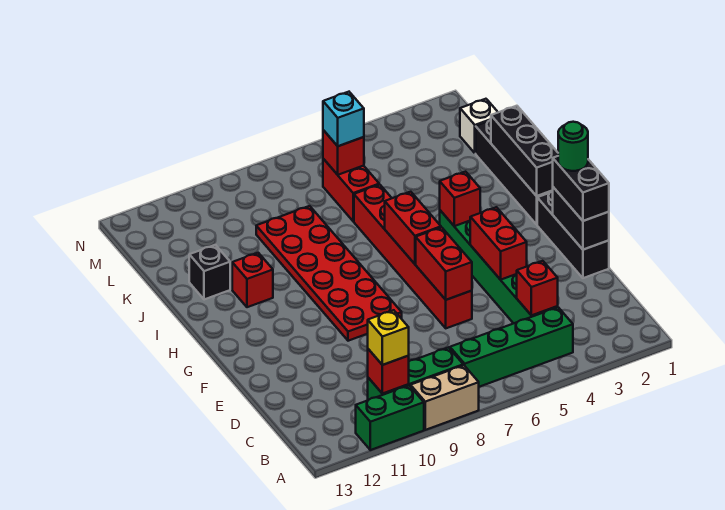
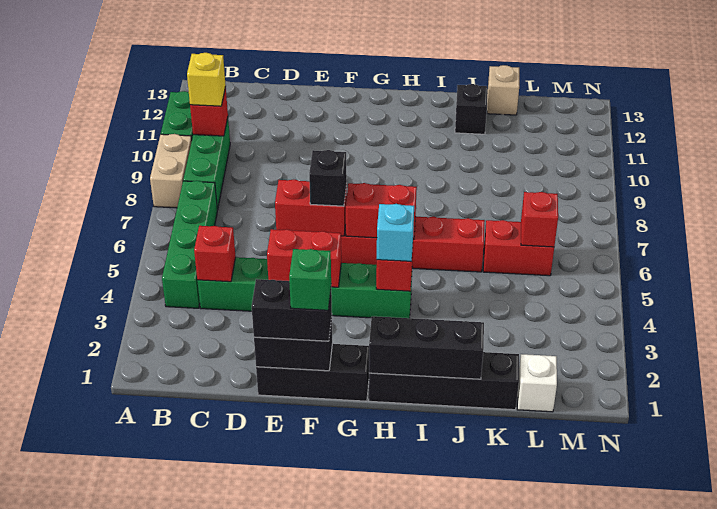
green 1x1 round brick [558,122,588,171] -> green 1x1 brick [289,249,331,310]
none -> black 1x1 brick [309,150,347,206]
red 2x6 plate [256,206,402,341] -> none
red 1x1 brick [232,253,273,307] -> none
none -> tan 1x1 brick [487,65,519,115]
cyan 1x1 brick [323,92,364,146] -> cyan 1x1 brick moved to [377,204,414,261]

